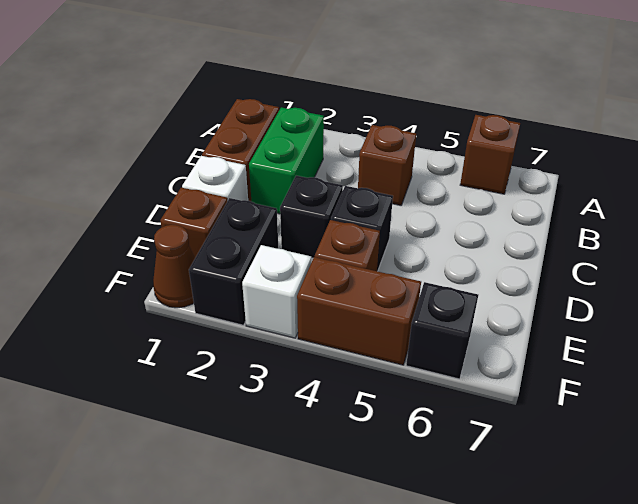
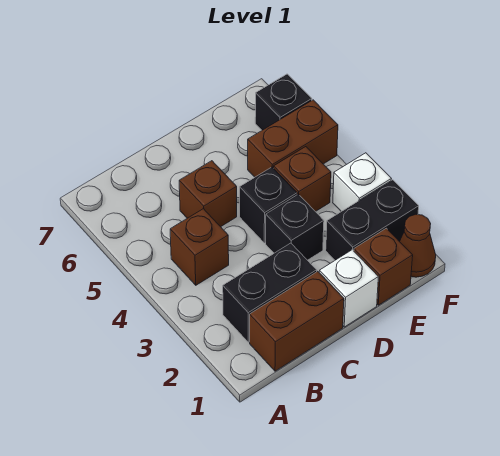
brown 1x1 brick [460,115,520,194] -> brown 1x1 brick moved to [179,161,237,227]
green 1x2 brick [249,107,324,214] -> black 1x2 brick [223,243,317,342]
brown 1x2 brick [297,257,421,365] -> brown 1x2 brick turned to [248,100,338,177]

